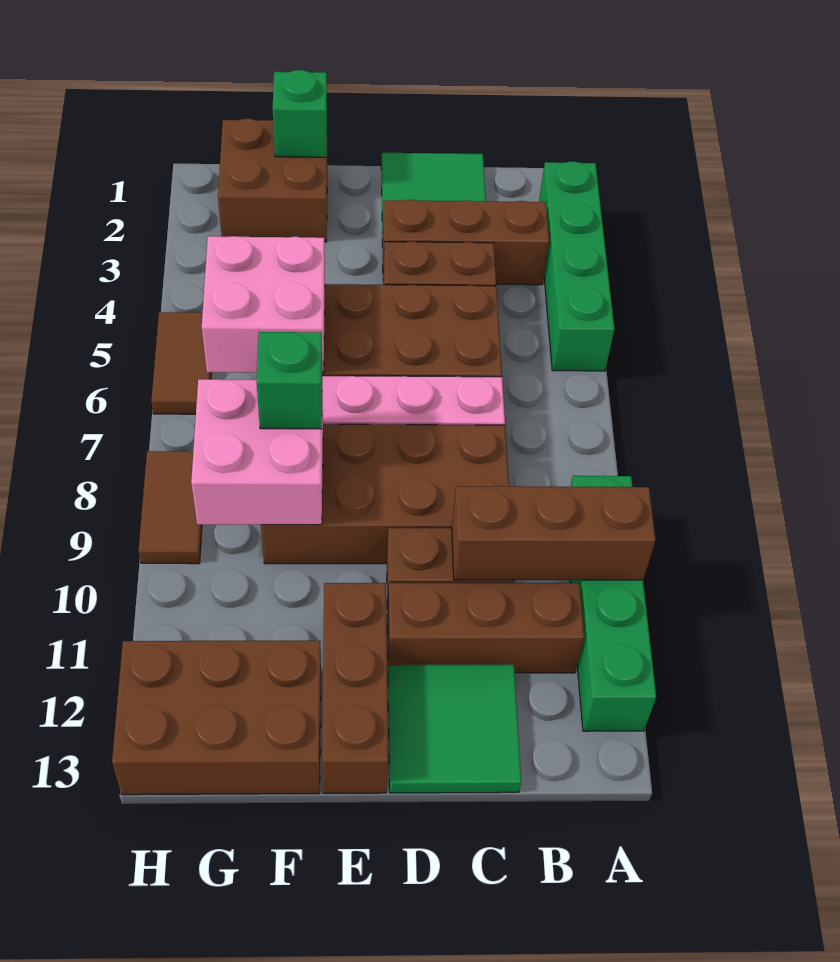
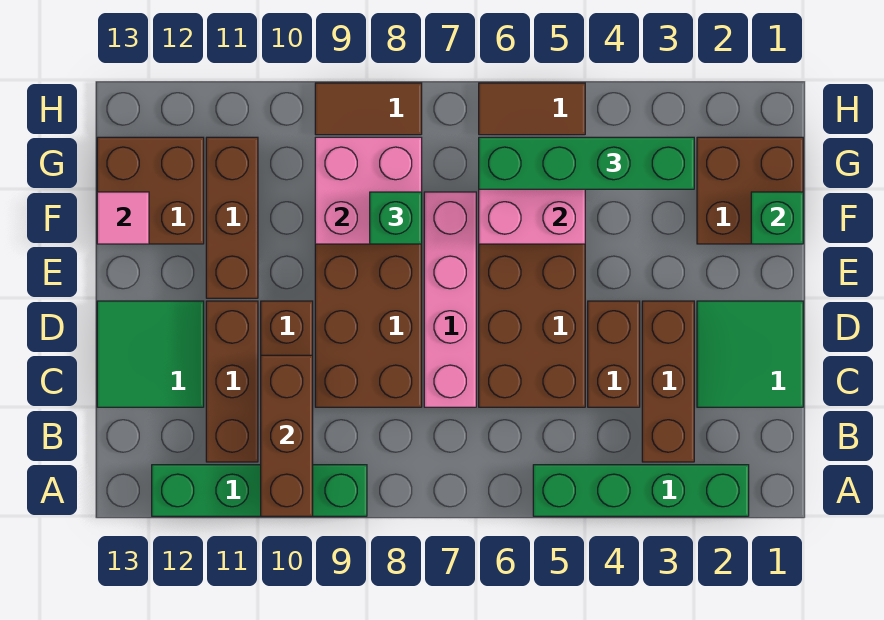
brown 1x3 brick [322,583,388,793] -> brown 1x3 brick turned to [206,137,258,298]
brown 2x3 brick [112,641,321,795] -> brown 2x2 brick [97,137,204,244]
none -> pink 1x1 tile [97,192,149,244]
none -> green 1x4 brick [479,137,694,189]

